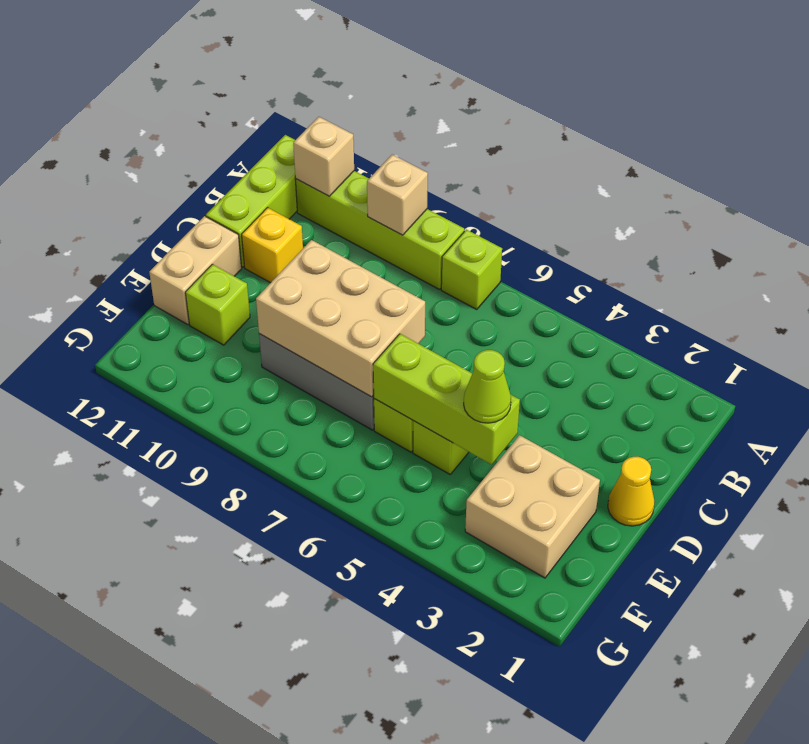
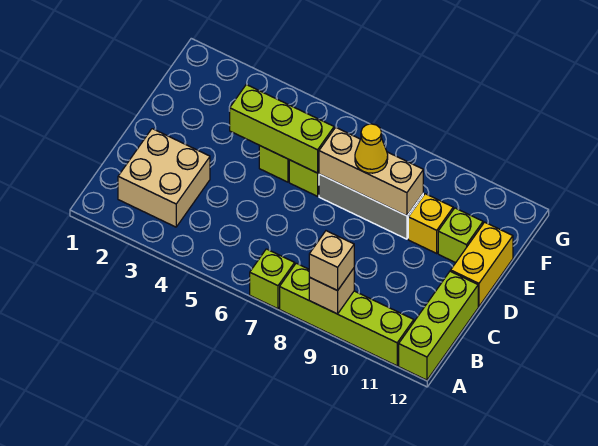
tan 1x1 brick [293,117,354,196] -> tan 1x1 brick moved to [309,231,354,291]
yellow 1x1 brick [242,208,303,283] -> yellow 1x1 brick moved to [408,194,453,253]
yellow 1x1 cone [608,457,654,526] -> yellow 1x1 cone moved to [355,124,388,173]
tan 2x3 brick [256,240,425,397] -> tan 1x3 brick [319,127,423,216]
tan 1x2 brick [149,216,242,325] -> yellow 1x2 brick [451,222,513,307]
tan 2x2 brick [465,435,600,578] -> tan 2x2 brick moved to [118,129,210,227]
lime 1x1 cone [464,350,511,423] -> none

